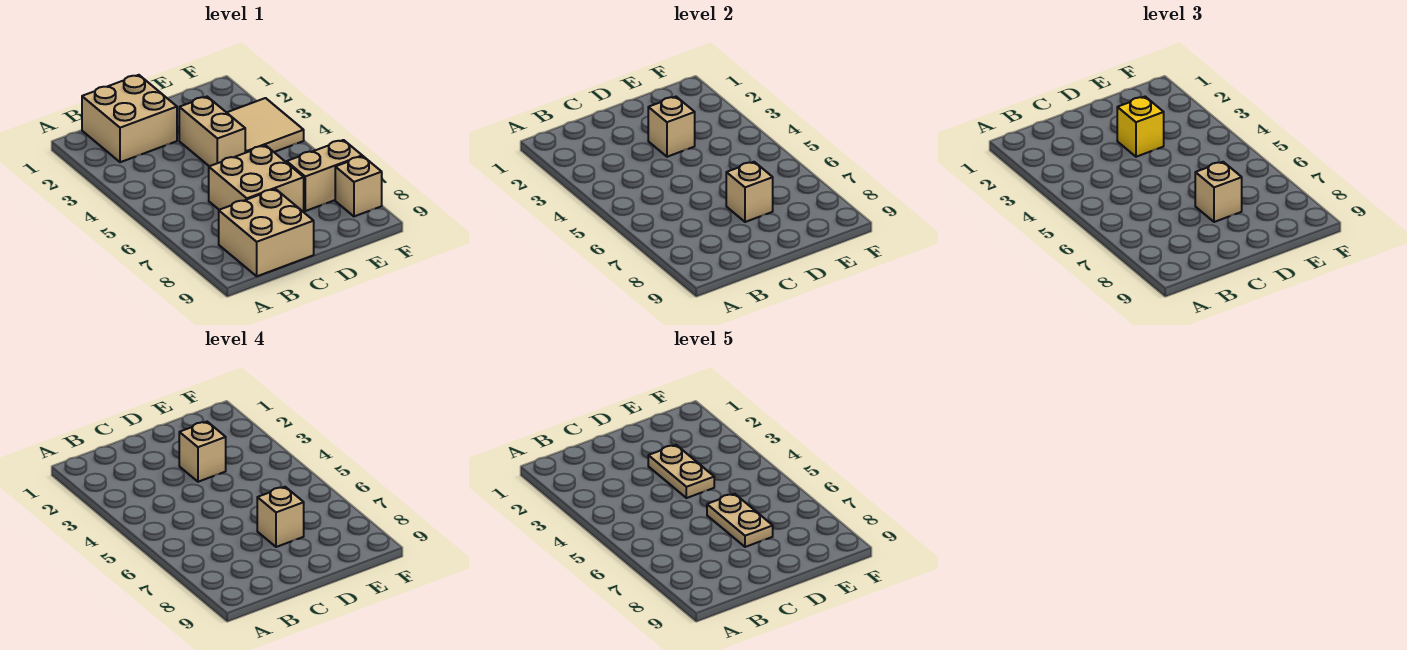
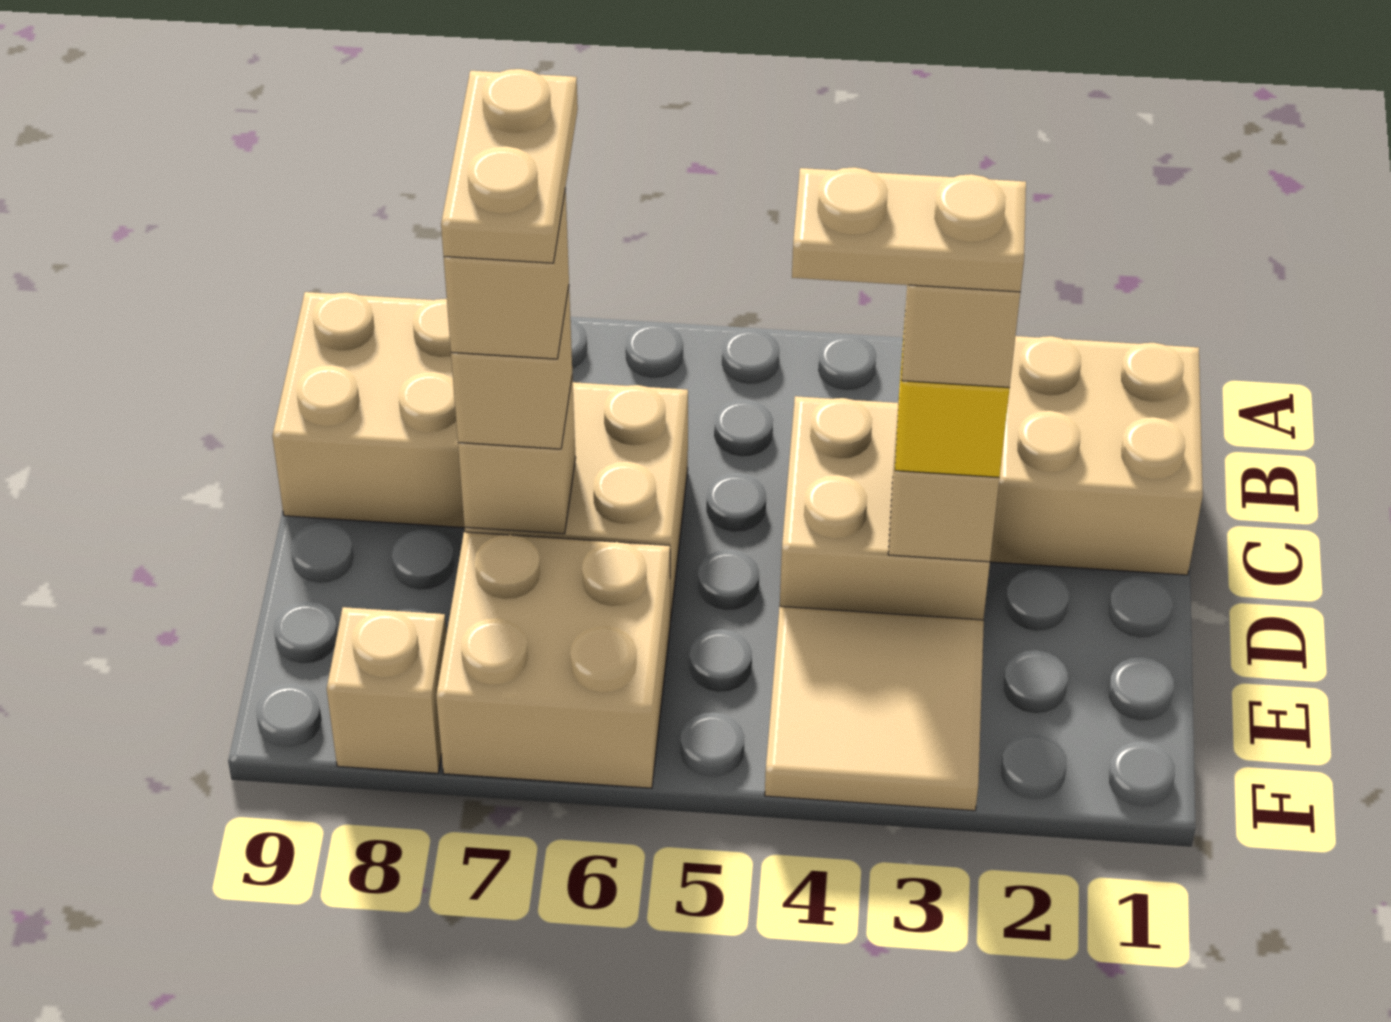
tan 1x2 brick [179,97,245,166] -> tan 2x2 brick [780,396,990,620]
tan 1x2 plate [707,494,773,547] -> tan 1x2 plate turned to [441,69,578,263]
tan 1x2 brick [287,140,362,211] -> tan 2x2 brick [436,532,670,788]

